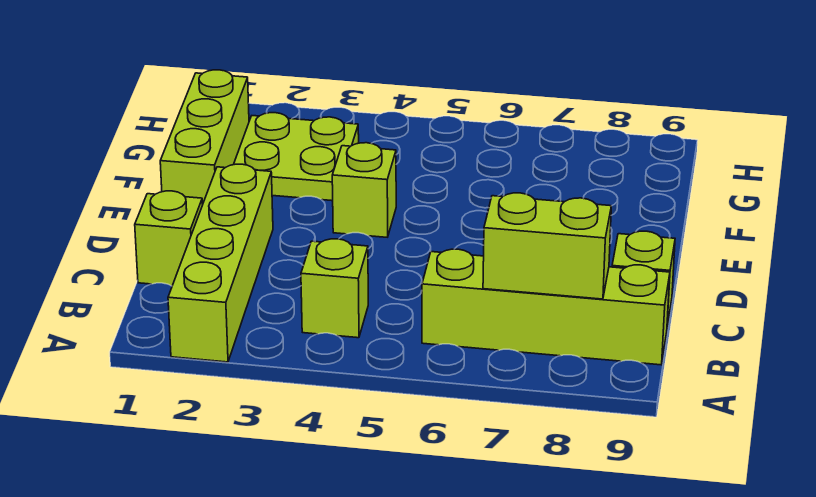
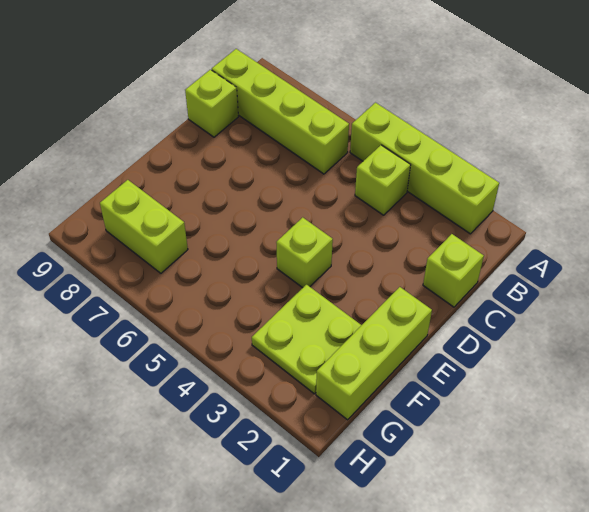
lime 1x4 brick [168,164,273,362] -> lime 1x4 brick turned to [350,103,499,234]
lime 1x2 brick [483,193,611,299] -> lime 1x2 brick moved to [100,180,188,273]

